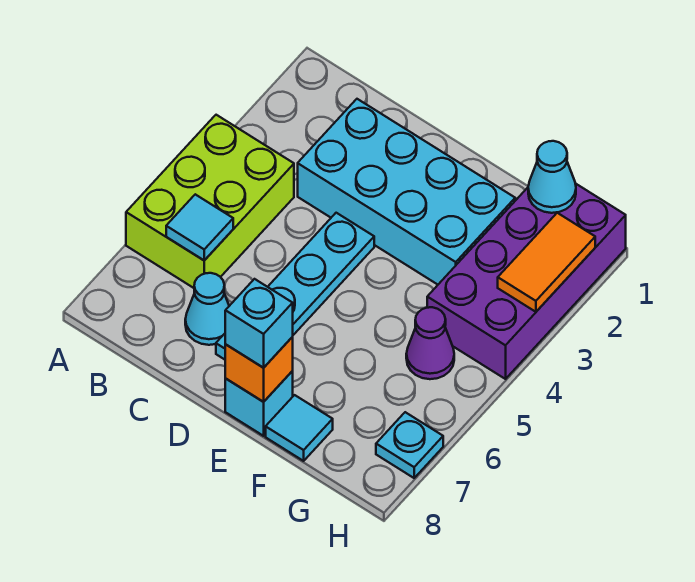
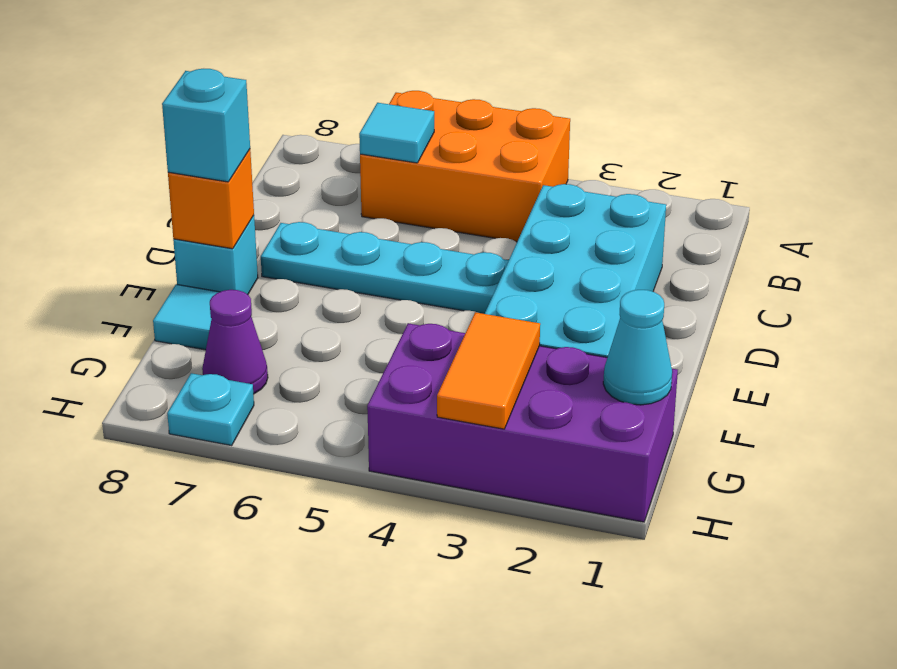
lime 2x3 brick [126,115,294,288] -> orange 2x3 brick [360,91,570,242]
cyan 1x1 cone [185,273,229,345] -> none
purple 1x1 cone [406,307,454,379] -> purple 1x1 cone moved to [202,290,268,394]
orange 1x2 tile [498,213,595,312] -> orange 1x2 tile turned to [437,312,540,429]

